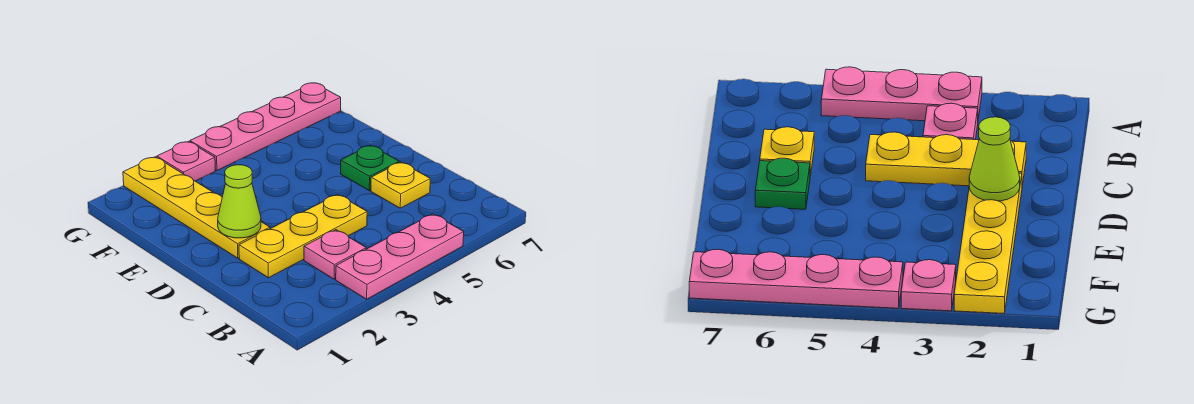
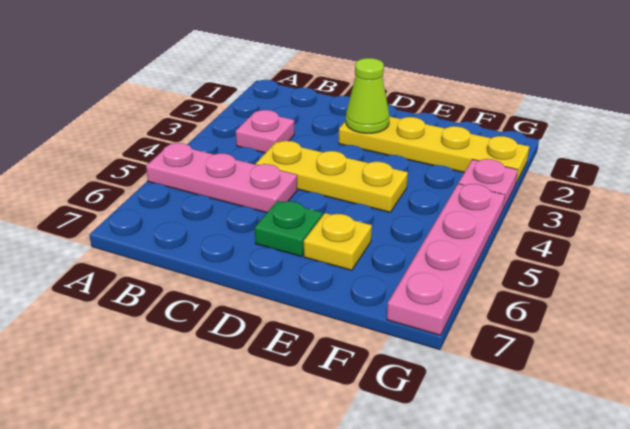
pink 1x3 plate [336,214,464,299] -> pink 1x3 plate turned to [146,143,297,213]
yellow 1x3 plate [239,194,367,278] -> yellow 1x3 plate turned to [256,141,408,212]
yellow 1x1 plate [371,162,430,208] -> yellow 1x1 plate moved to [304,213,372,270]

